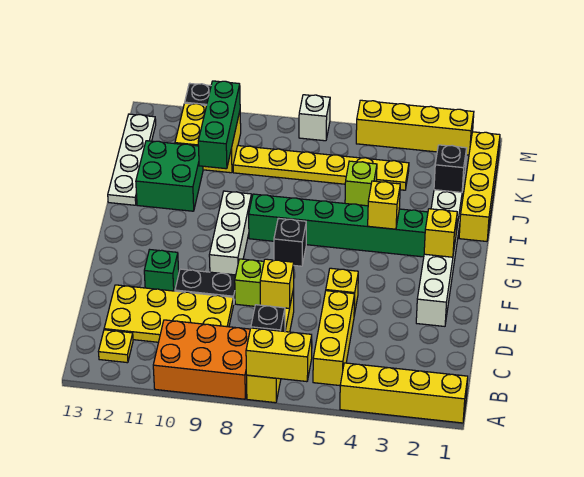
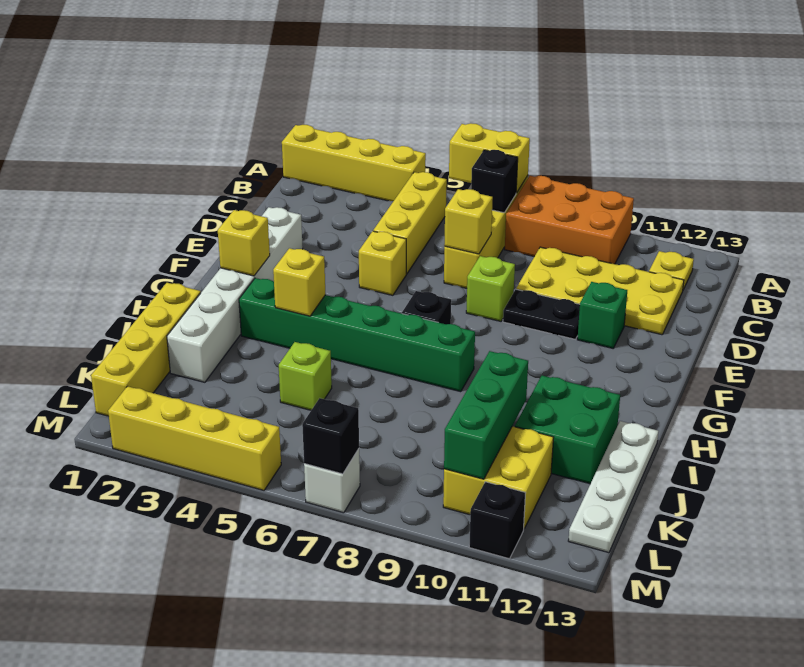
white 1x3 brick [209,191,252,275] -> none
black 1x1 brick [434,145,467,192] -> black 1x1 brick moved to [302,398,359,474]
yellow 1x6 plate [233,146,409,190] -> none

